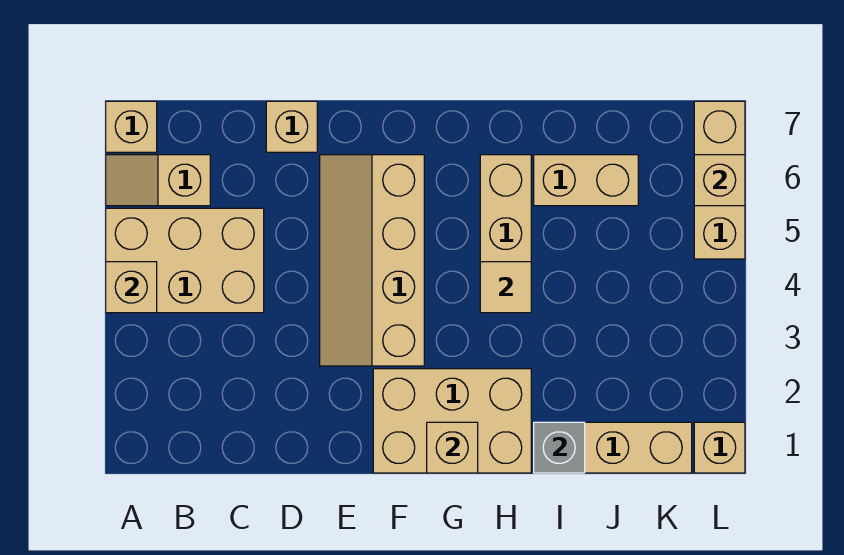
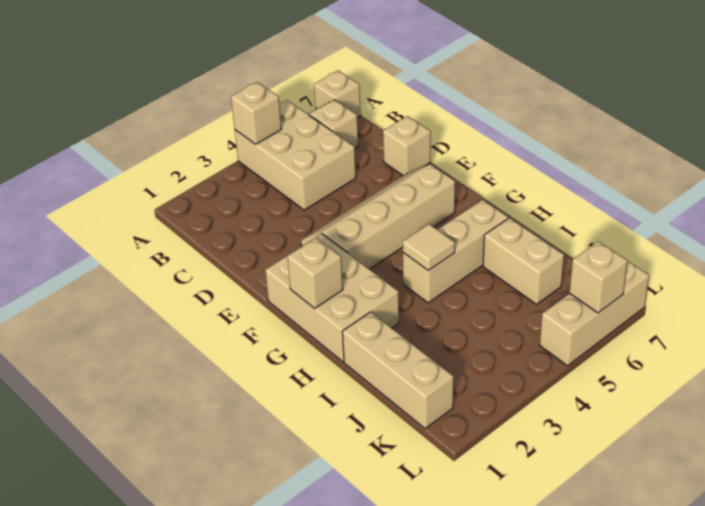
grey 1x1 brick [534,422,585,473] -> none
tan 1x1 brick [694,422,745,473] -> none

